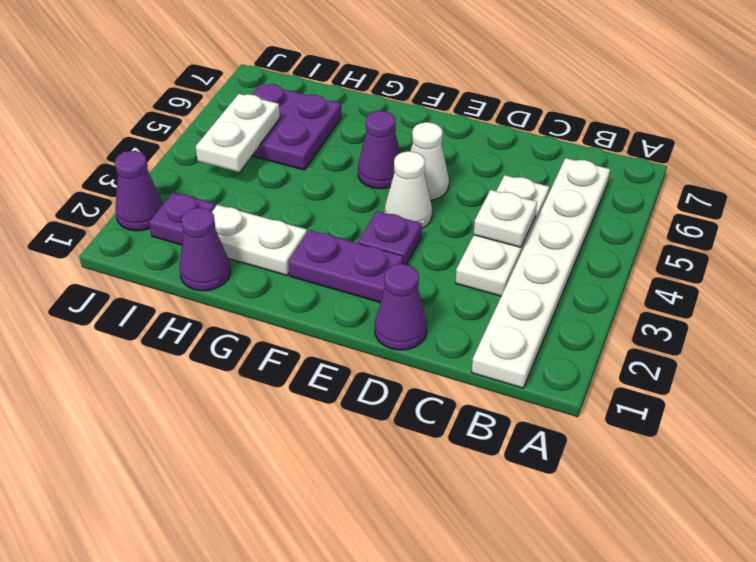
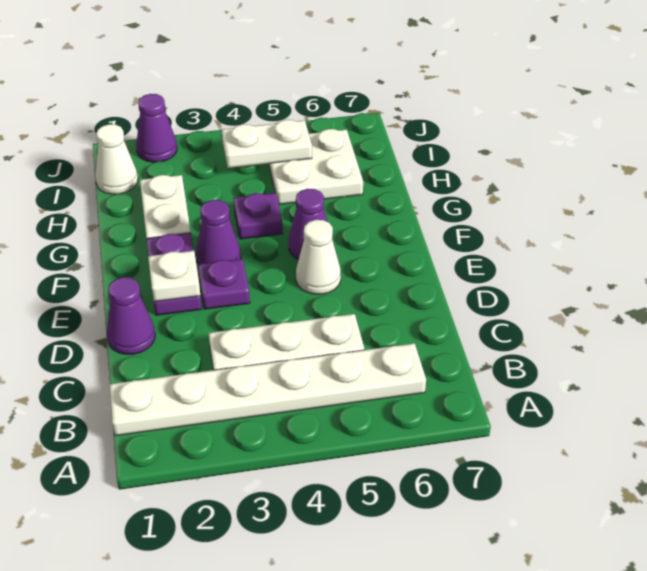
white 1x1 plate [474,190,537,247] -> white 1x1 plate moved to [148,251,200,302]
white 1x1 cone [385,151,432,228] -> white 1x1 cone moved to [95,124,138,194]
purple 1x1 cone [180,208,230,291] -> purple 1x1 cone moved to [196,200,241,264]
purple 2x2 plate [252,84,341,170] -> white 2x2 plate [269,129,363,204]
purple 1x1 plate [149,192,215,245] -> purple 1x1 plate moved to [234,193,283,239]

